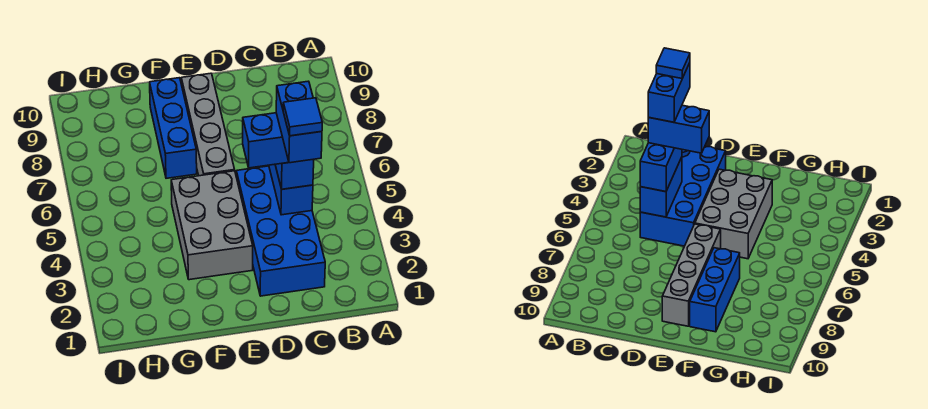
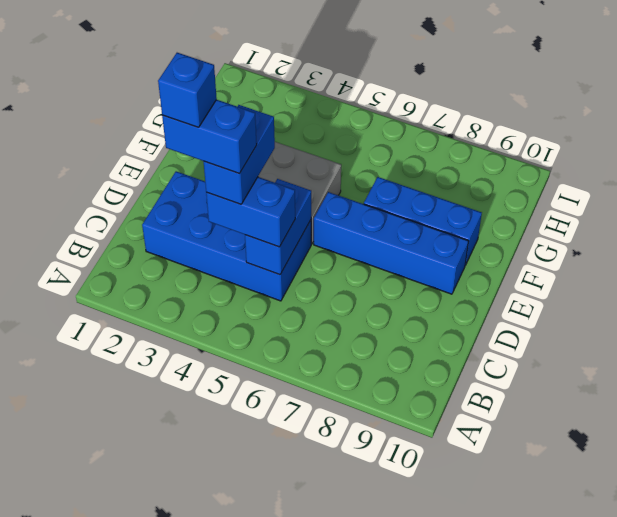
blue 1x1 tile [283,98,322,136] -> blue 1x1 brick [158,53,217,127]
blue 1x2 brick [269,164,313,215] -> blue 1x2 brick turned to [245,179,311,275]
grey 1x4 brick [181,73,235,176] -> blue 1x4 brick [314,192,468,294]

